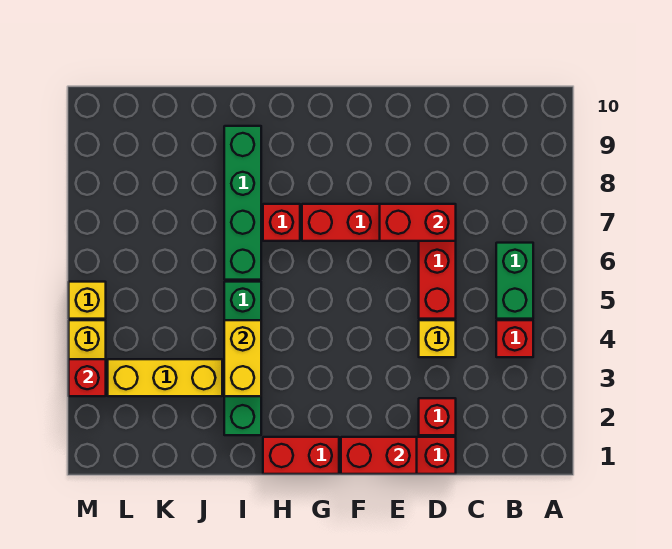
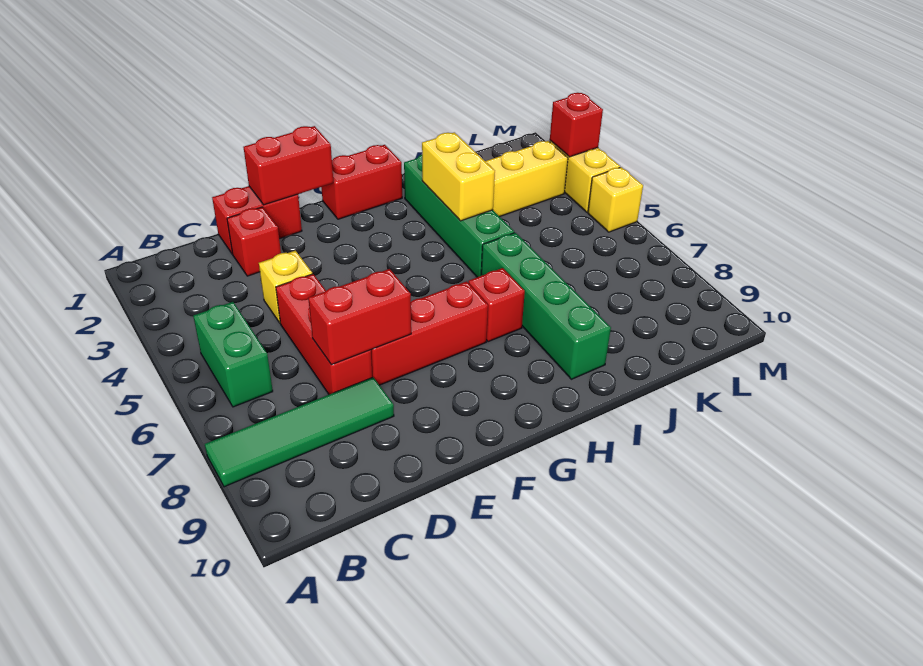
none -> green 1x4 tile [205,377,394,487]
red 1x1 brick [496,320,533,357] -> none

